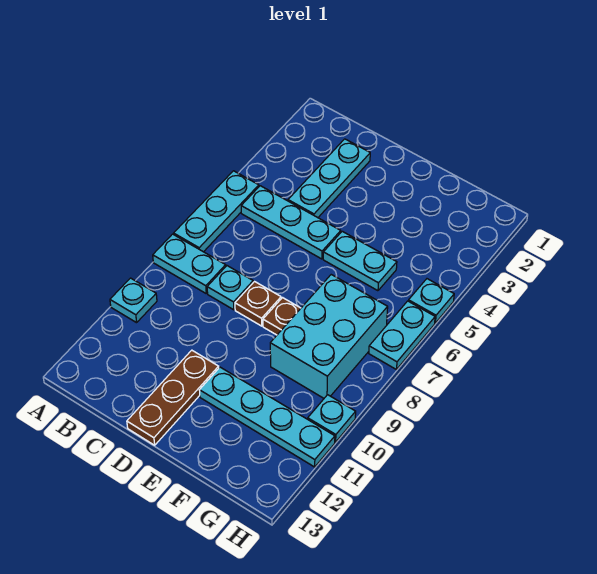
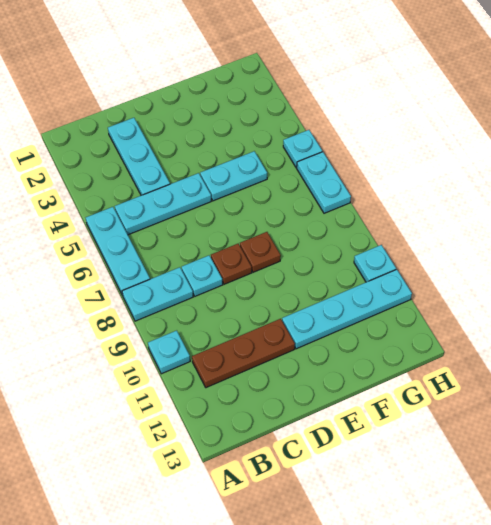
brown 1x3 plate [127,350,219,445] -> brown 1x3 plate turned to [192,319,295,388]
cyan 2x3 brick [270,275,388,398] -> none

